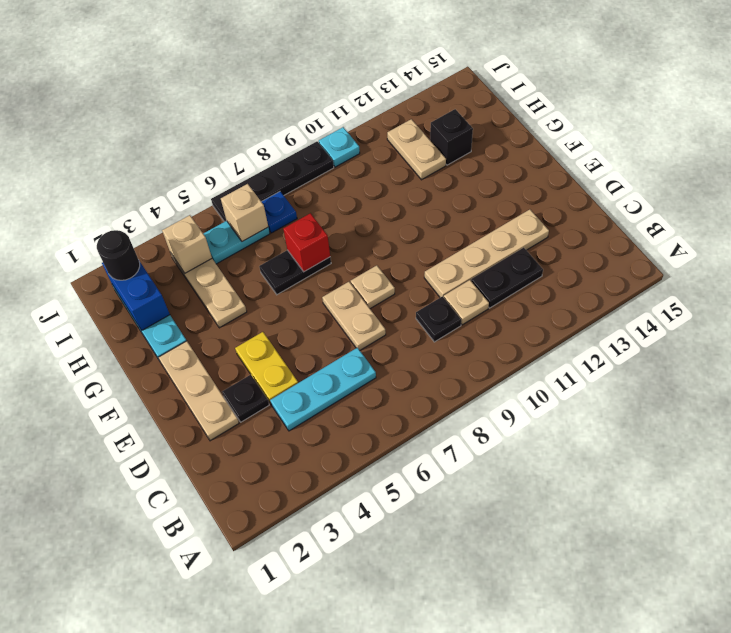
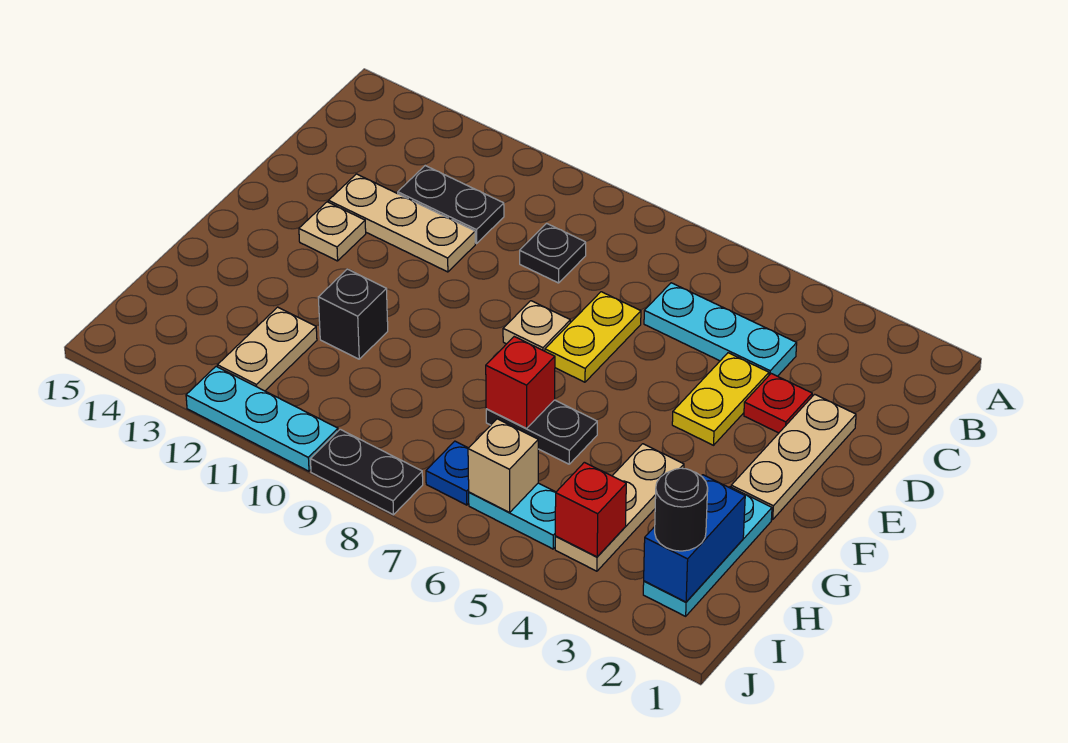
tan 1x1 plate [444,280,489,325] -> tan 1x1 plate moved to [299,202,366,261]
black 1x1 plate [222,375,269,422] -> red 1x1 plate [744,374,812,433]
tan 1x2 plate [322,282,386,350] -> yellow 1x2 plate [545,292,641,382]
tan 1x4 plate [424,209,549,298] -> tan 1x3 plate [329,174,475,272]
black 1x1 brick [430,109,473,165] -> black 1x1 brick moved to [318,269,388,359]
tan 1x1 brick [162,215,212,273] -> red 1x1 brick [555,462,626,557]
black 1x4 plate [211,142,334,222] -> black 1x2 plate [310,429,423,515]
cyan 1x1 plate [319,127,360,167] -> cyan 1x3 plate [186,366,338,471]

